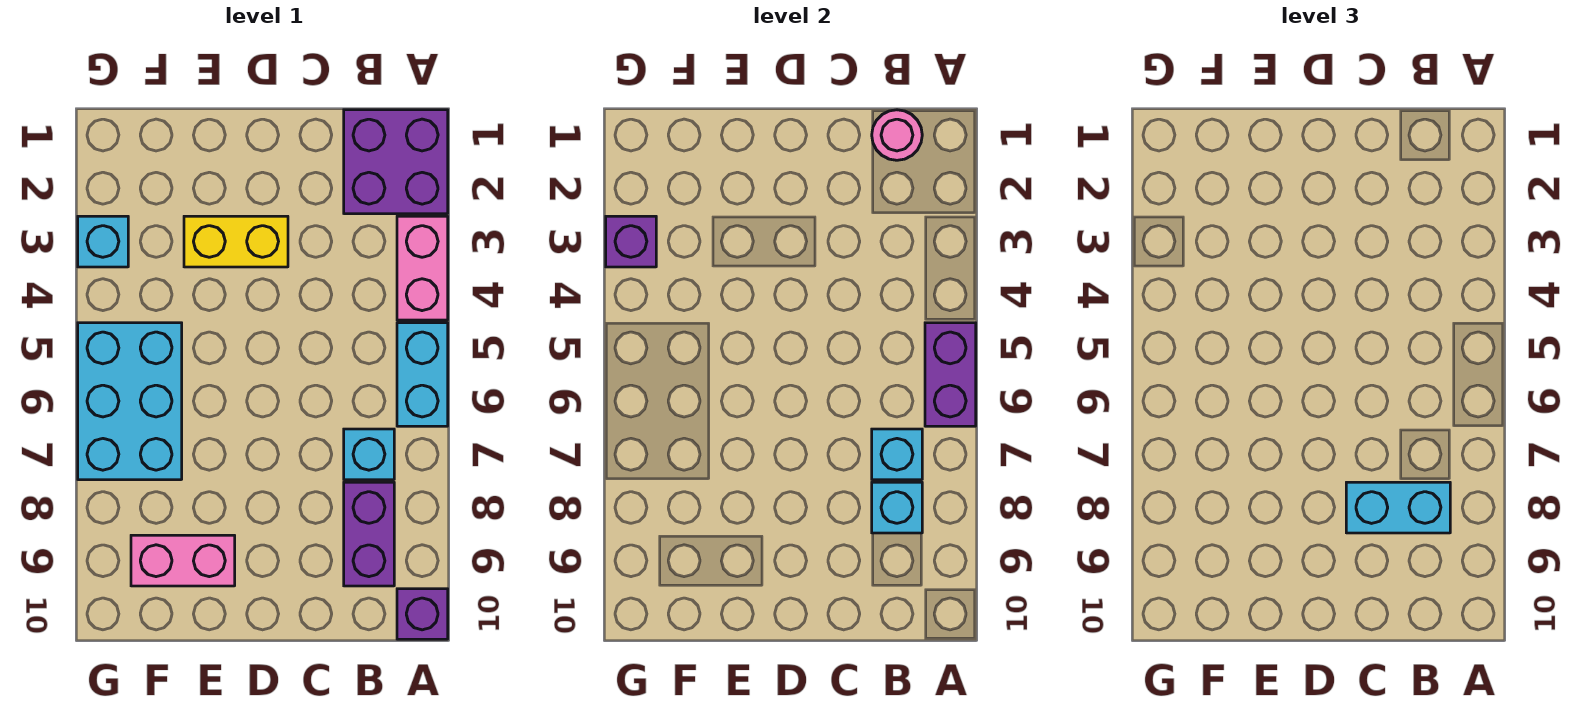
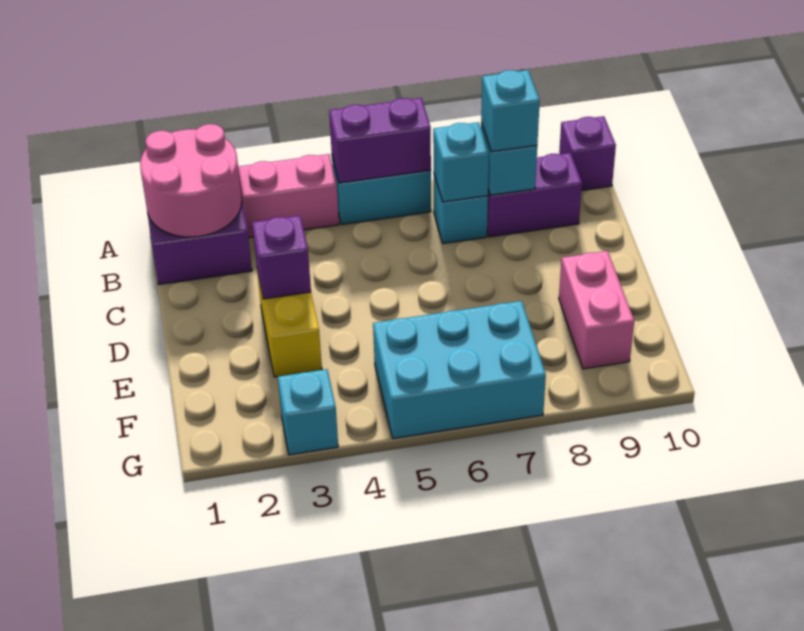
pink 1x1 round brick [872,110,922,160] -> pink 2x2 round brick [140,124,242,237]
cyan 1x2 brick [1346,482,1450,533] -> cyan 1x1 brick [481,70,540,152]
purple 1x1 brick [606,216,656,267] -> purple 1x1 brick moved to [252,216,311,299]

